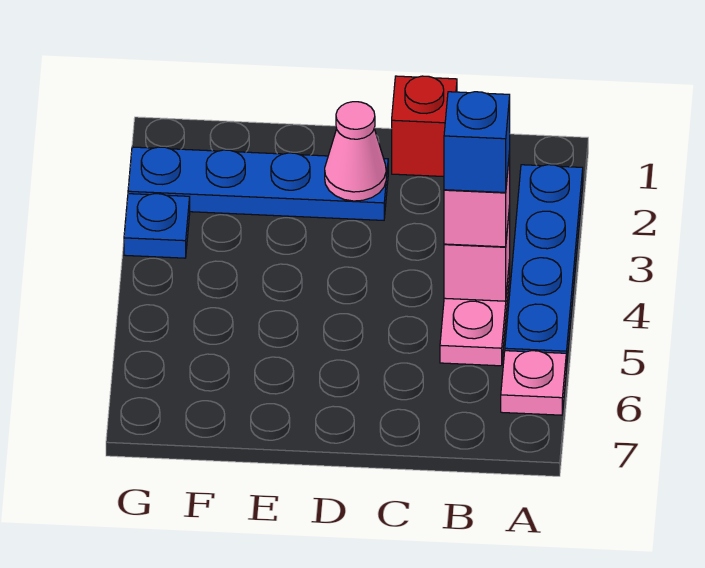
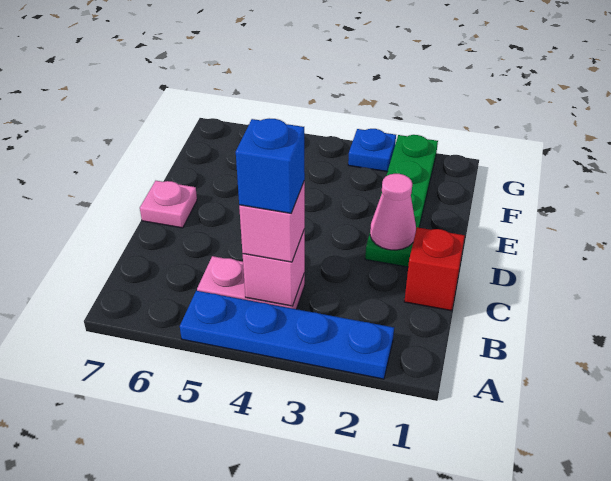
pink 1x1 plate [501,351,566,415] -> pink 1x1 plate moved to [140,181,197,228]
blue 1x4 plate [128,147,388,220] -> green 1x4 plate [365,135,438,267]

